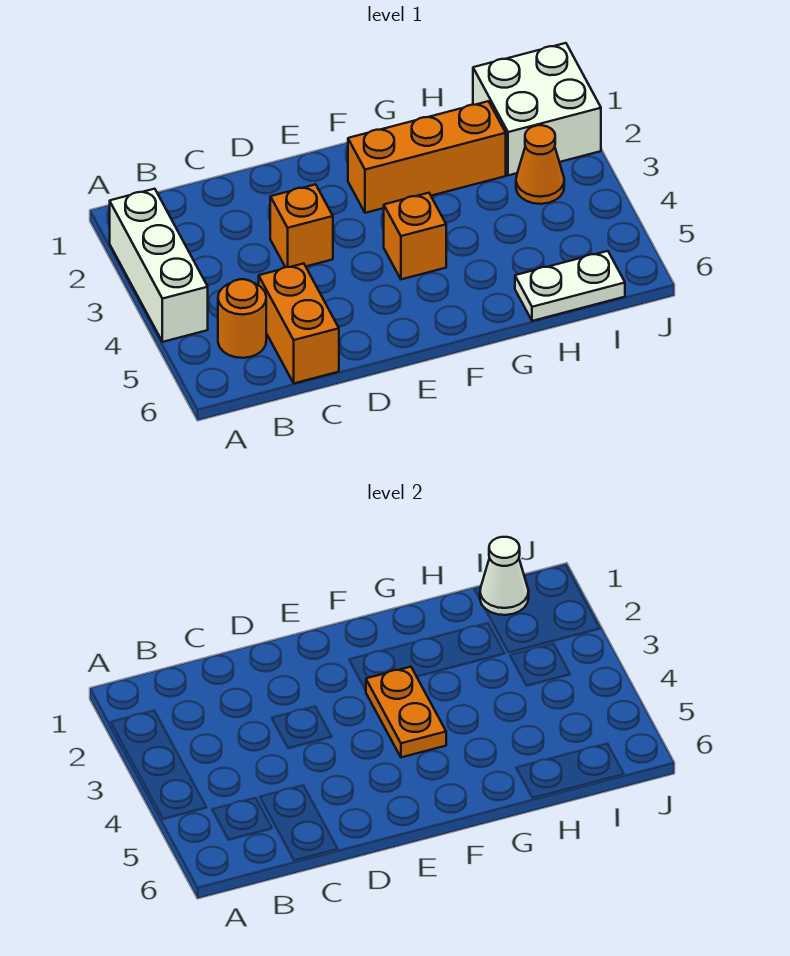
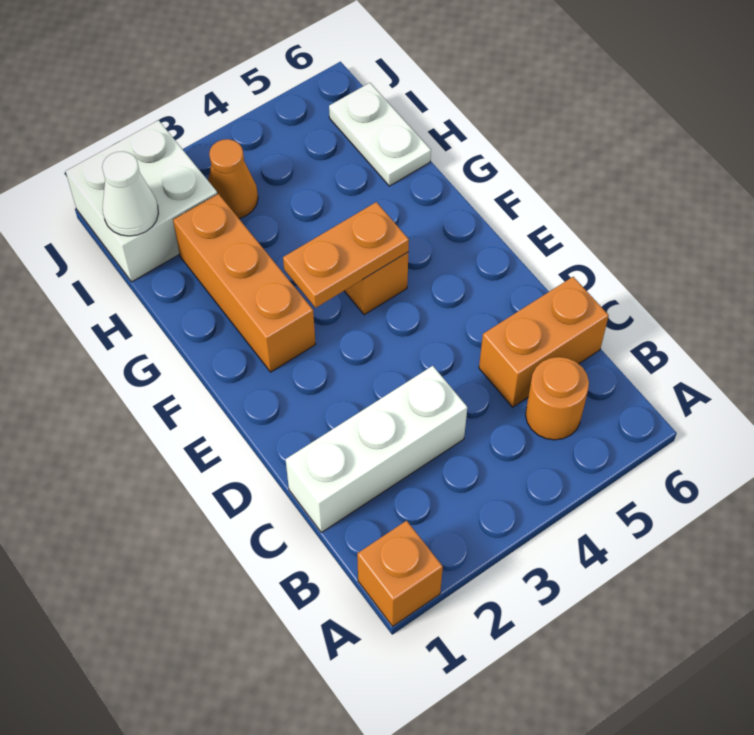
white 1x3 brick [110,189,208,342] -> white 1x3 brick moved to [286,366,467,532]
orange 1x1 brick [270,184,333,267] -> orange 1x1 brick moved to [357,521,443,626]

